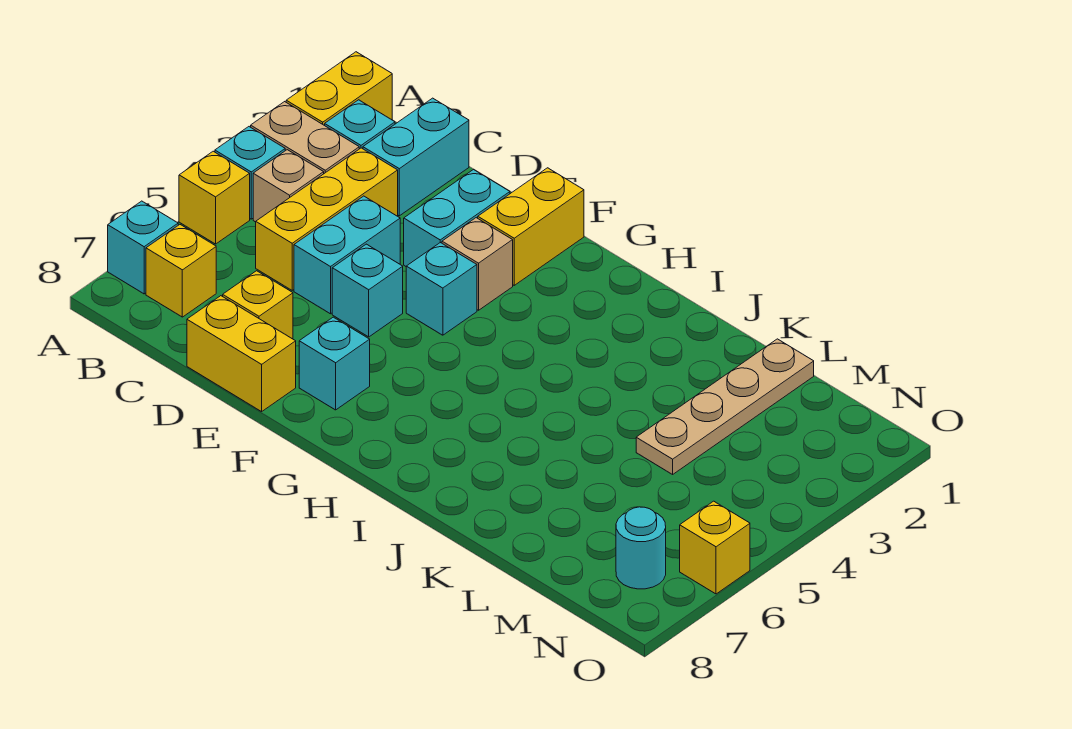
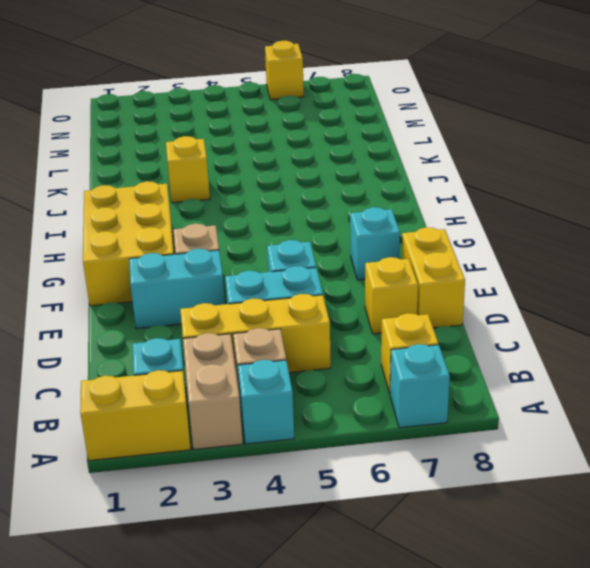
yellow 1x1 brick [179,151,250,244] -> yellow 1x1 brick moved to [166,136,210,203]
cyan 1x2 brick [363,98,469,216] -> none
yellow 1x2 brick [478,168,584,285] -> yellow 2x3 brick [83,181,174,306]
cyan 1x1 brick [406,242,477,335] -> none
tan 1x4 plate [636,339,814,474] -> none
cyan 1x1 round brick [616,507,666,589] -> none

